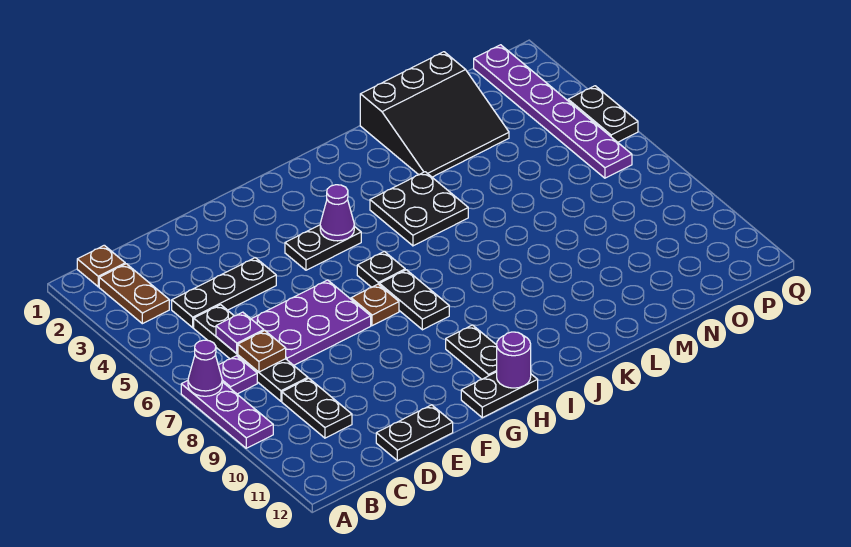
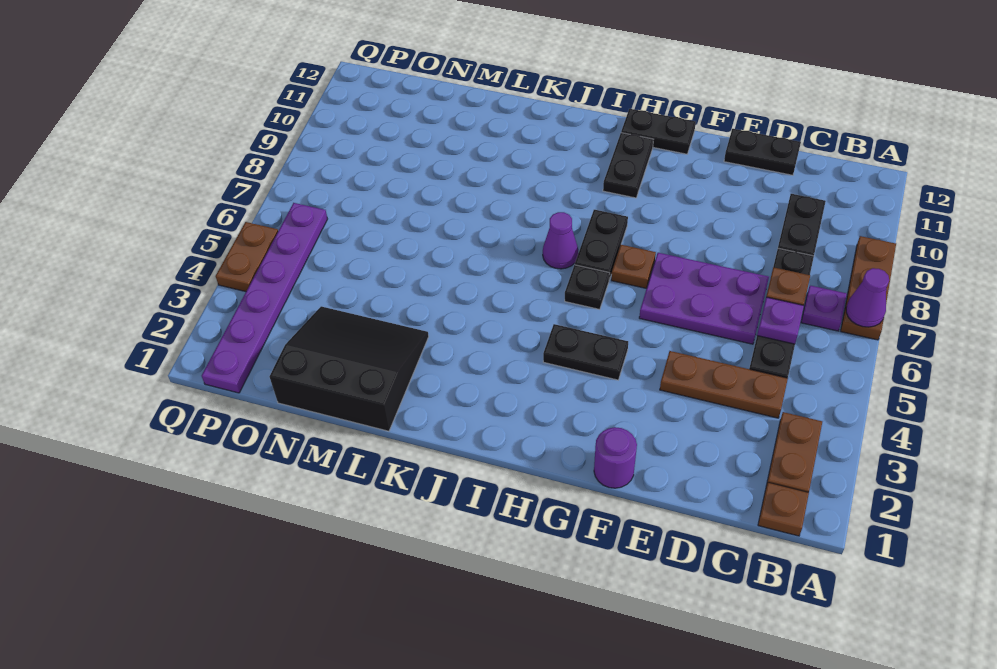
purple 1x3 plate [181,380,273,448] -> brown 1x3 plate [841,236,896,340]
black 1x3 plate [172,258,276,328] -> brown 1x3 plate [660,351,788,418]
purple 1x1 cone [320,185,354,241] -> purple 1x1 cone moved to [543,212,578,269]
purple 1x1 round brick [497,332,531,388] -> purple 1x1 round brick moved to [594,427,637,488]
black 2x2 plate [370,172,468,246] -> none
black 1x2 plate [568,86,638,142] -> brown 1x2 plate [216,222,278,292]

